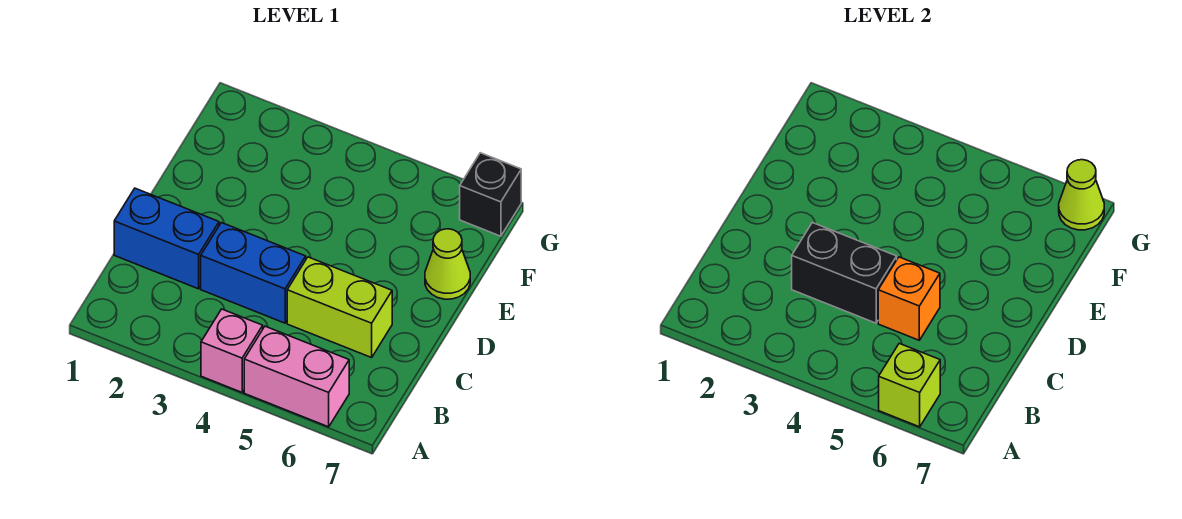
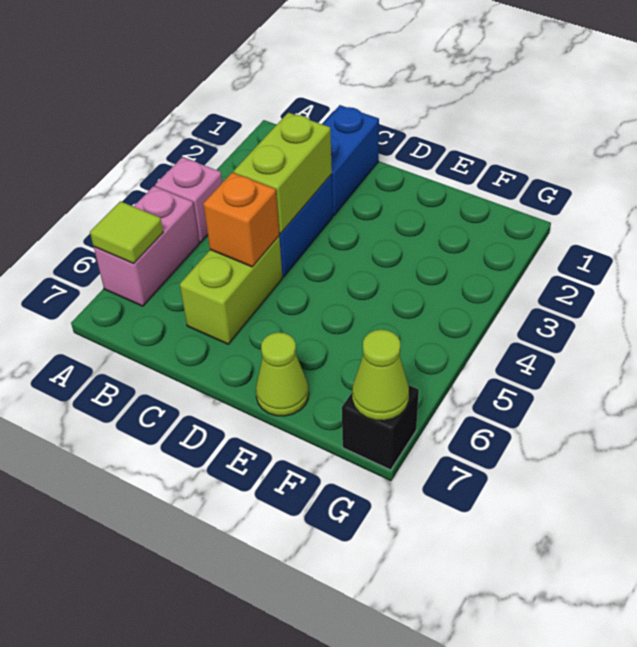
lime 1x1 brick [879,343,940,427] -> lime 1x1 tile [90,201,163,263]
black 1x2 brick [792,223,897,323] -> lime 1x2 brick [234,113,332,234]

